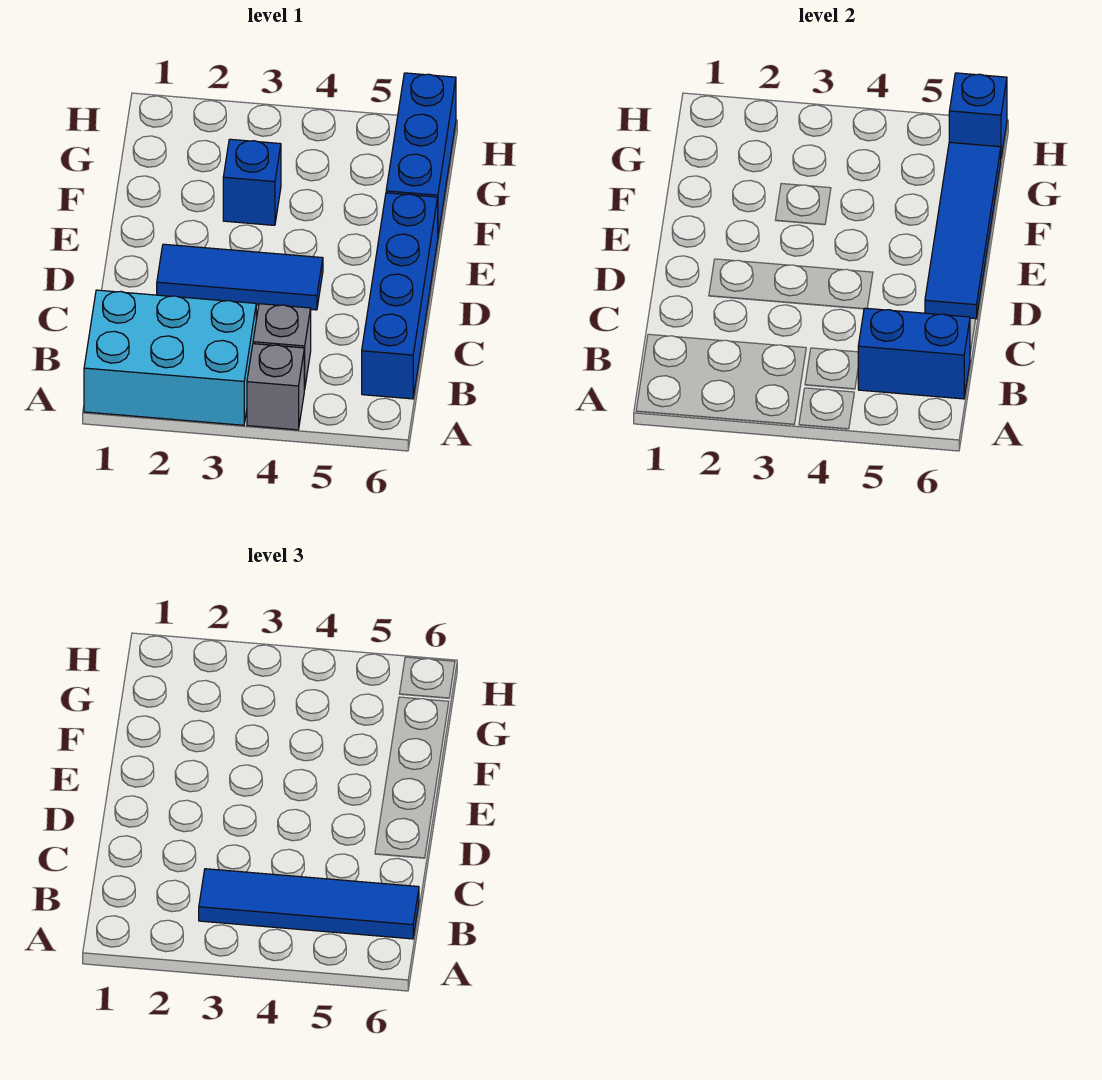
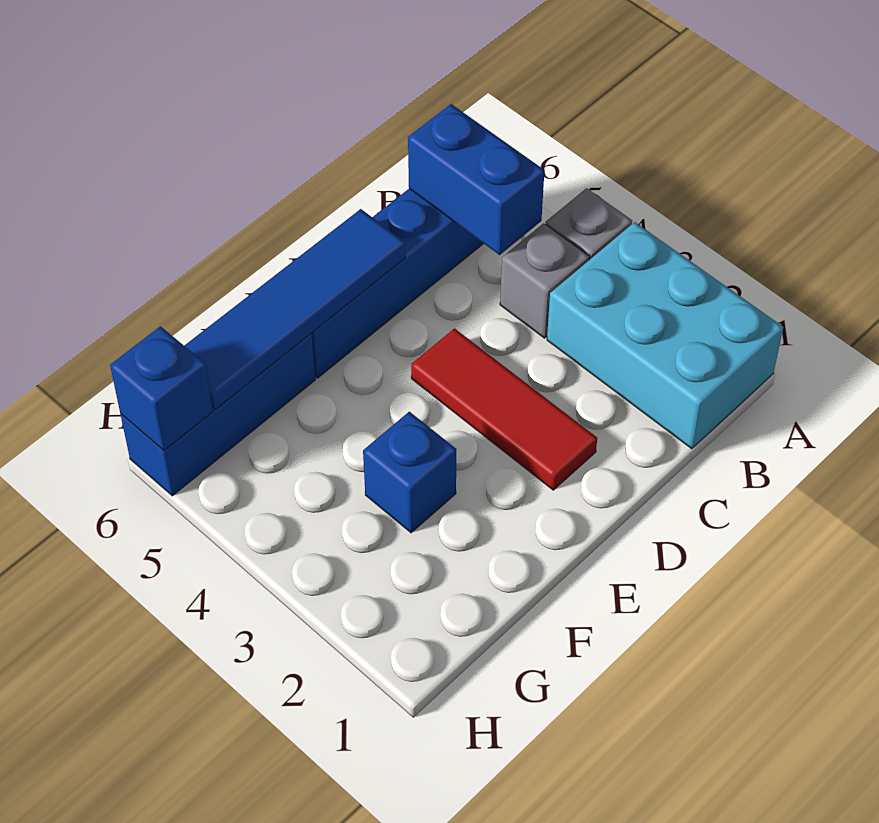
blue 1x4 tile [199,869,419,939] -> none
blue 1x3 tile [157,244,323,310] -> red 1x3 tile [411,328,597,490]

